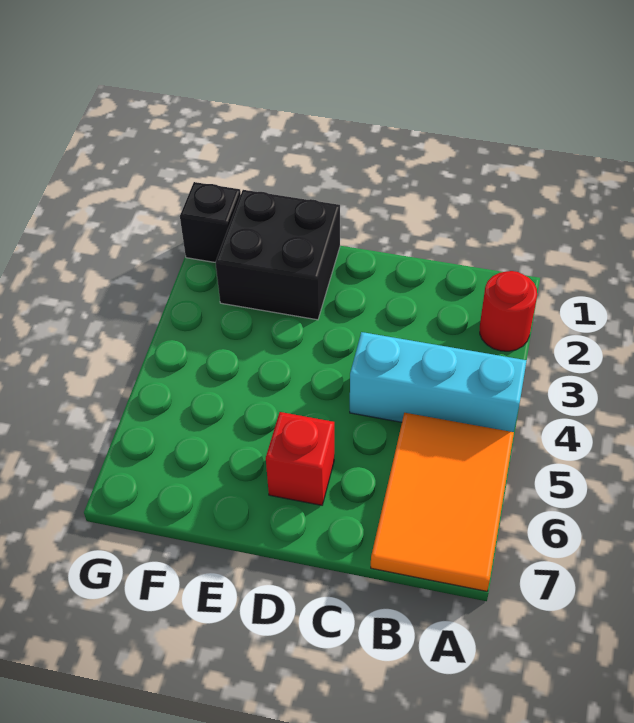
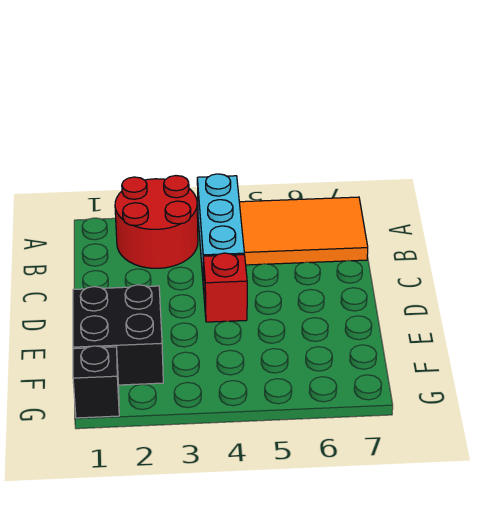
red 1x1 round brick [480,271,537,351] -> red 2x2 round brick [115,176,198,268]
red 1x1 brick [266,412,334,505] -> red 1x1 brick moved to [203,253,247,322]

